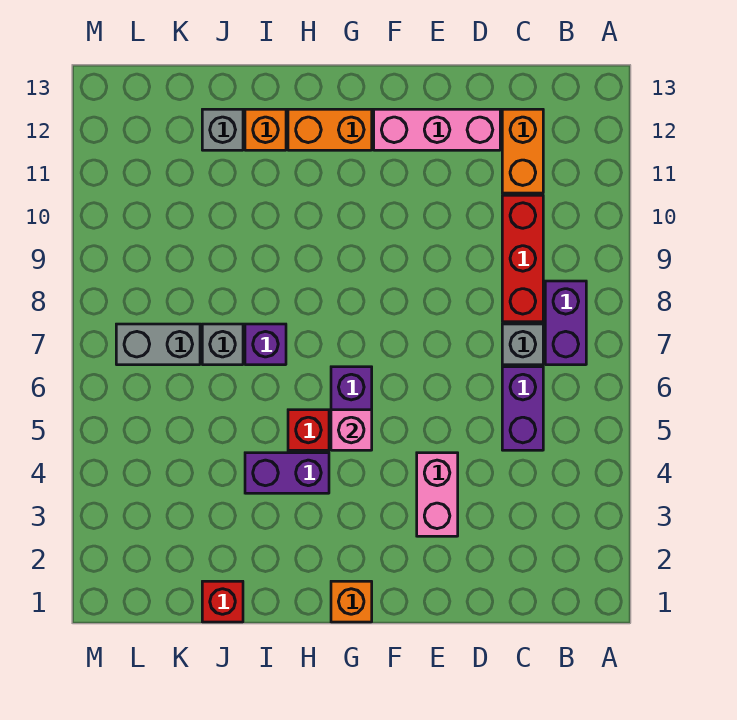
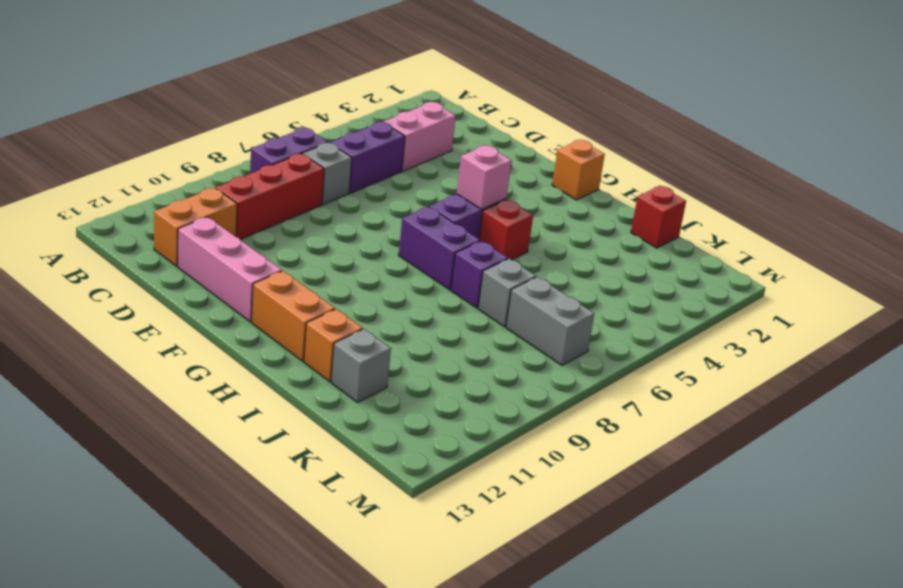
pink 1x2 brick [417,453,458,536] -> pink 1x2 brick moved to [383,102,456,171]
purple 1x2 brick [245,453,329,493] -> purple 1x2 brick moved to [399,207,480,290]

